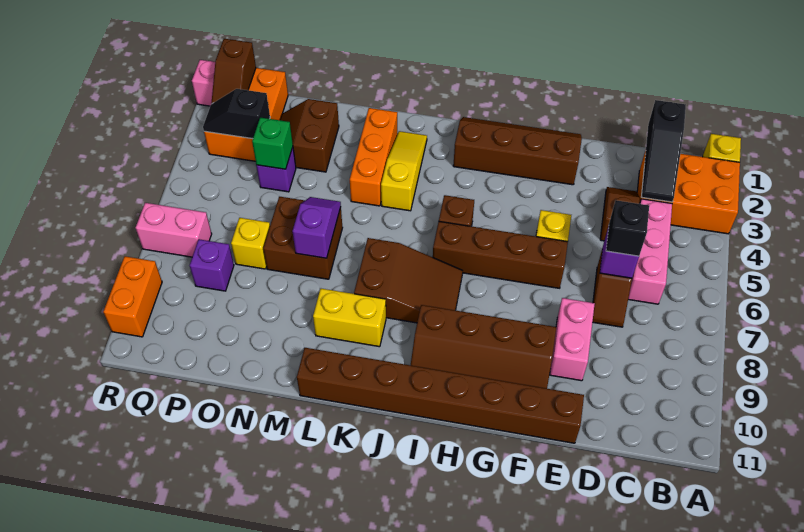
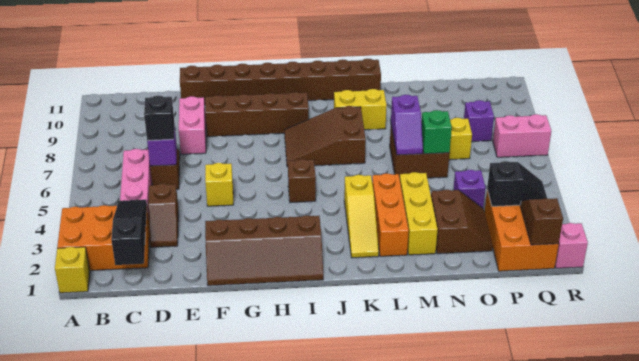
brown 1x4 brick [433,221,568,288] -> none
none -> yellow 1x3 brick [400,172,438,255]
green 1x1 brick [252,118,293,169] -> green 1x1 brick moved to [421,110,452,154]
orange 1x2 brick [103,256,162,337] -> none

